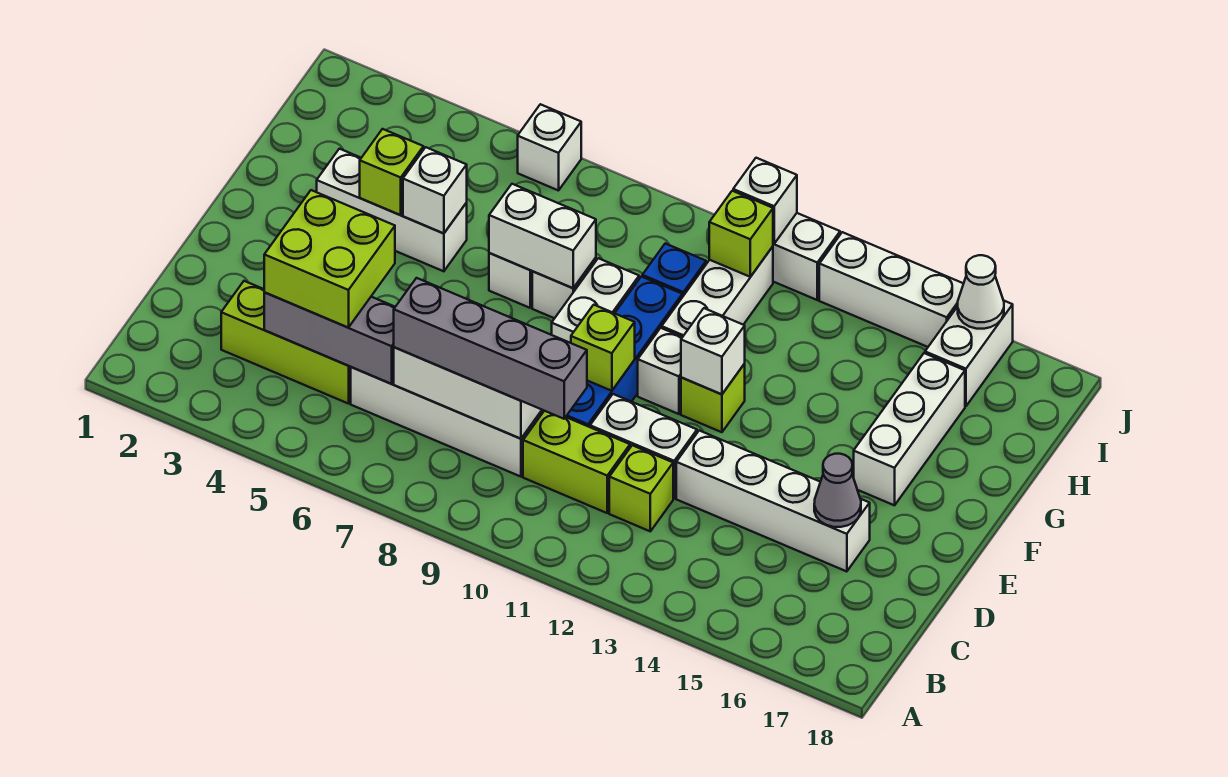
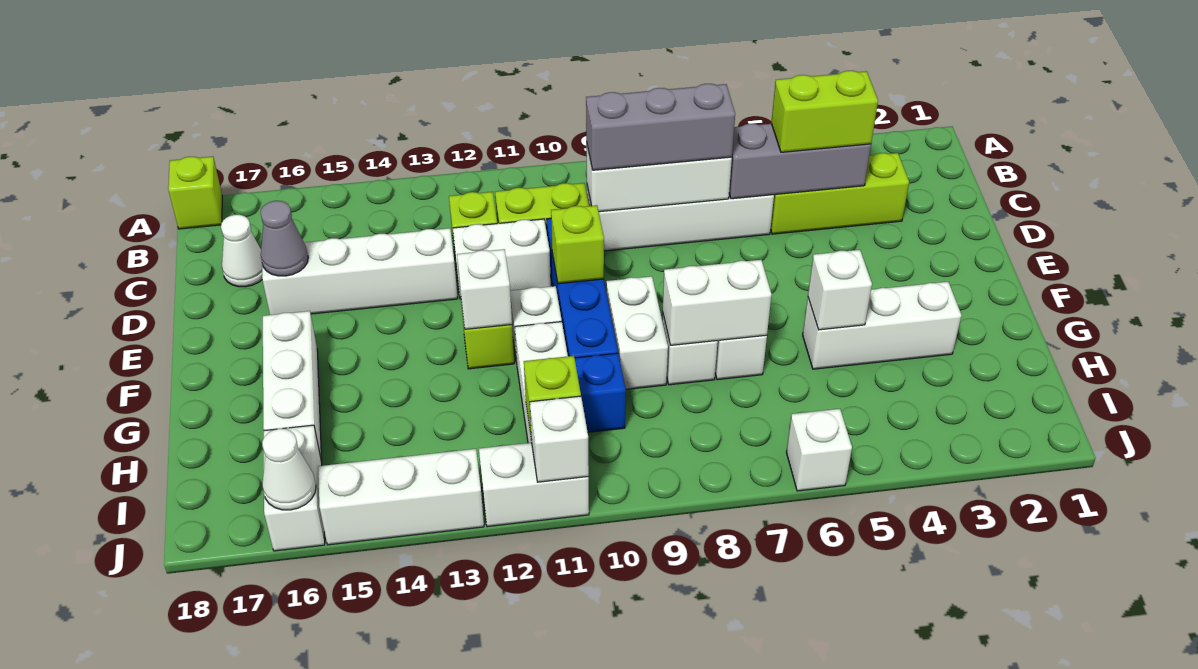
lime 2x2 brick [264,190,395,328] -> lime 1x2 brick [771,71,878,152]
grey 1x4 brick [394,278,587,419] -> grey 1x3 brick [586,84,735,170]
none -> white 1x1 cone [221,215,262,287]
lime 1x1 brick [360,129,423,215] -> lime 1x1 brick moved to [168,156,222,229]

